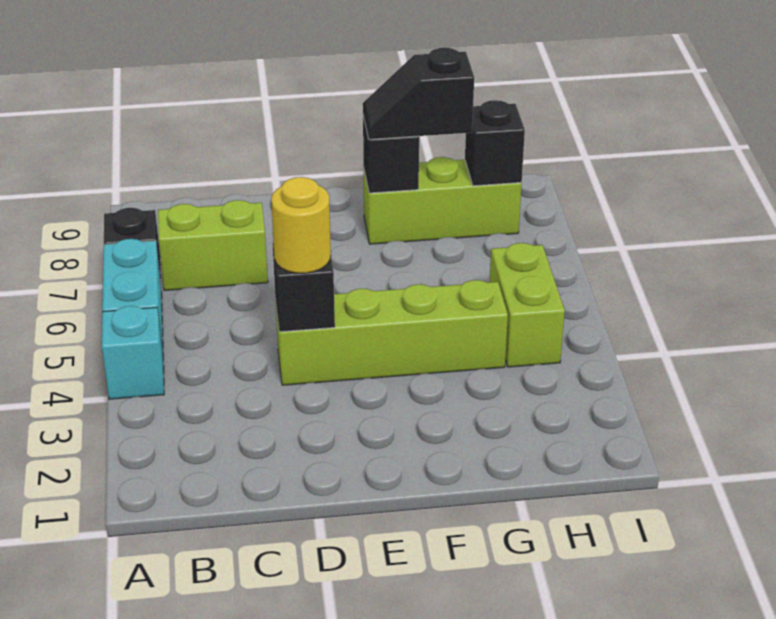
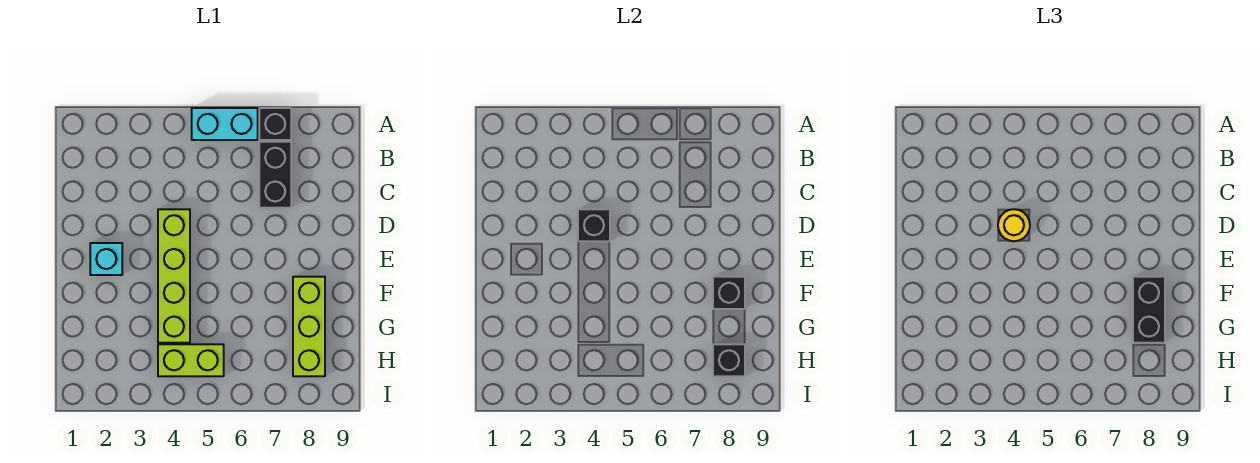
cyan 1x1 brick [102,306,164,399] -> cyan 1x1 brick moved to [90,243,122,275]
lime 1x2 brick [158,200,268,291] -> black 1x2 brick [259,142,291,208]
black 1x2 slope [363,48,474,139] -> black 1x2 brick [1133,277,1165,343]

